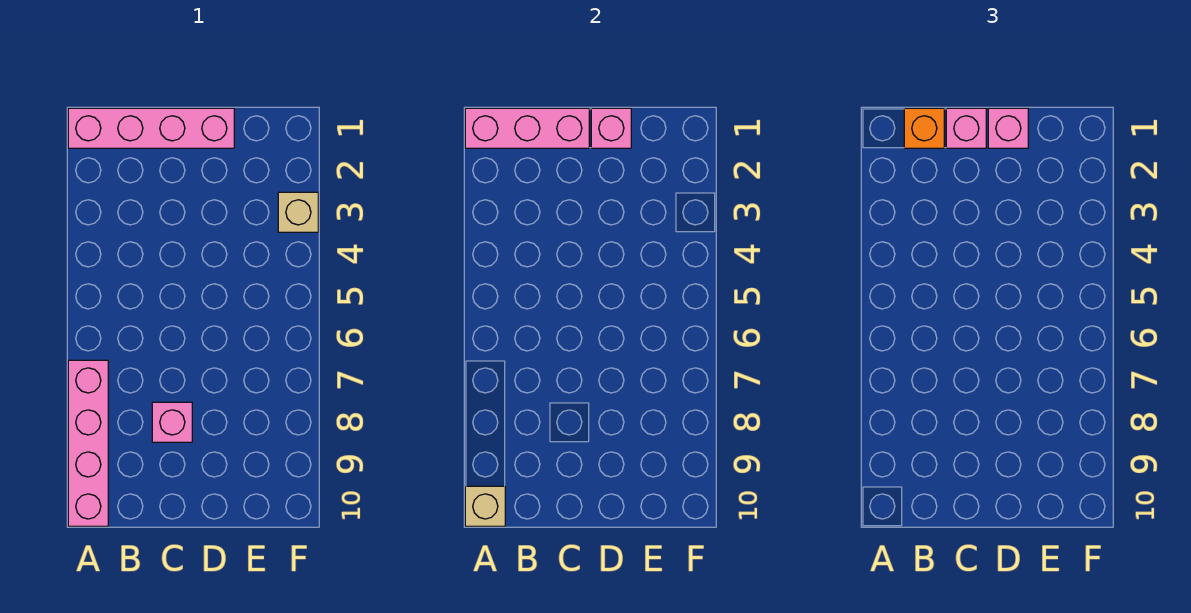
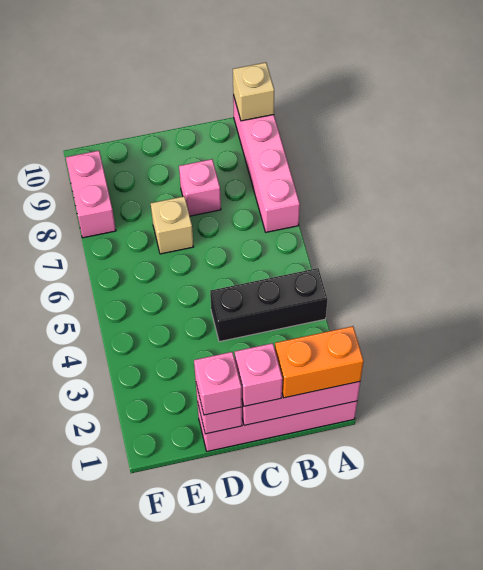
none -> black 1x3 brick [210,268,328,342]
orange 1x1 brick [904,108,944,148] -> orange 1x2 brick [275,326,364,398]
tan 1x1 brick [278,192,318,232] -> tan 1x1 brick moved to [151,196,194,254]
none -> pink 1x2 brick [66,151,116,238]

